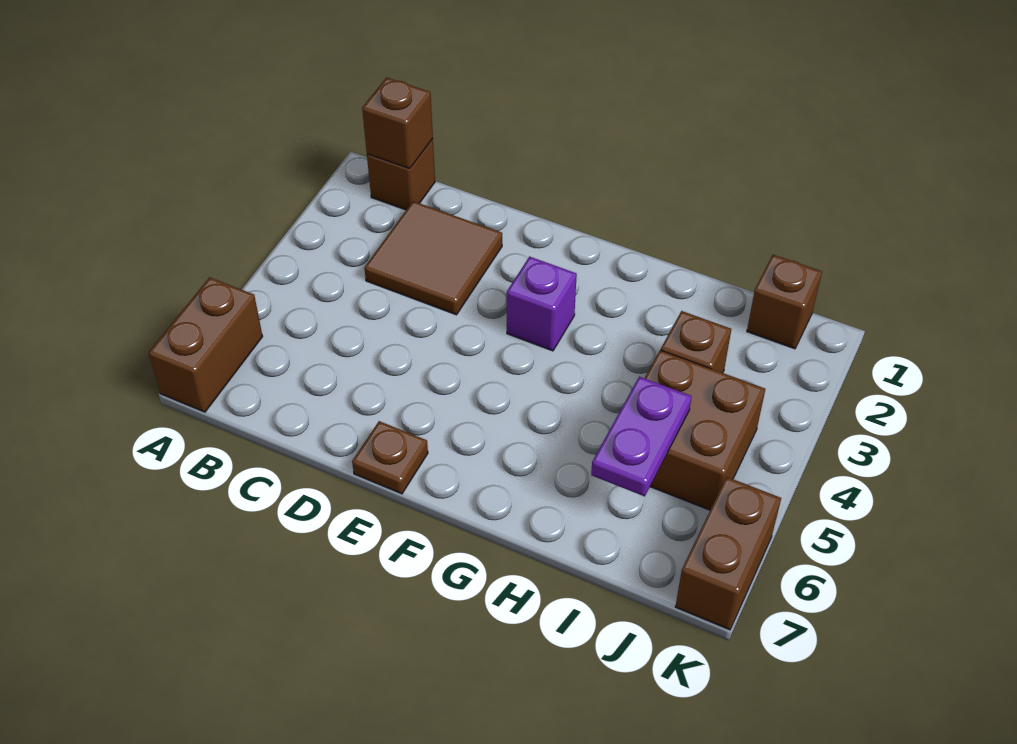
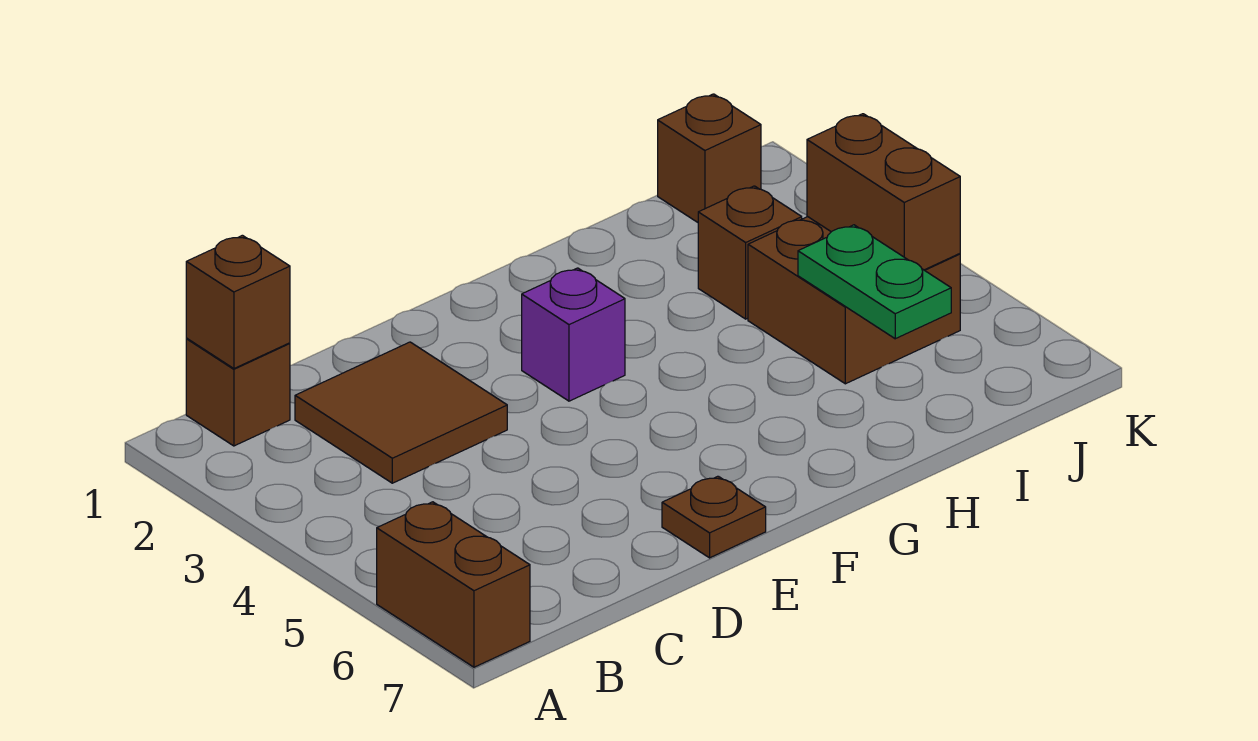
purple 1x2 plate [591,376,692,496] -> green 1x2 plate [798,225,951,339]
brown 1x2 brick [675,477,781,630] -> brown 1x2 brick moved to [807,114,960,270]

